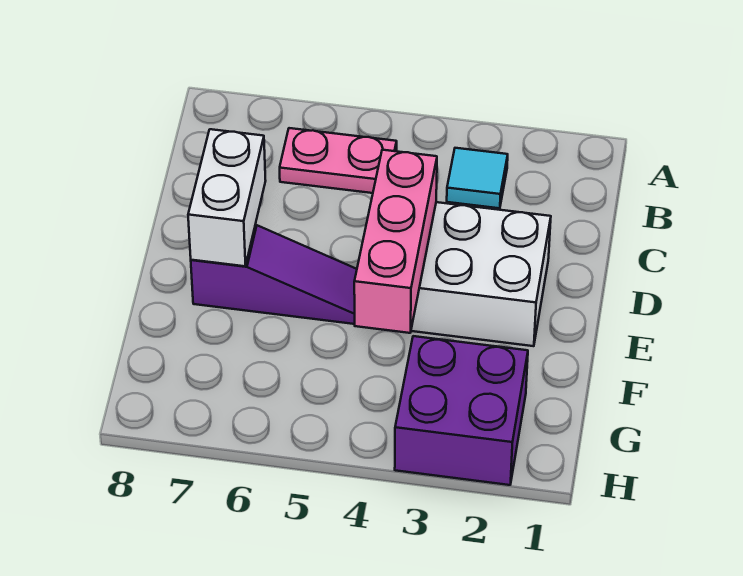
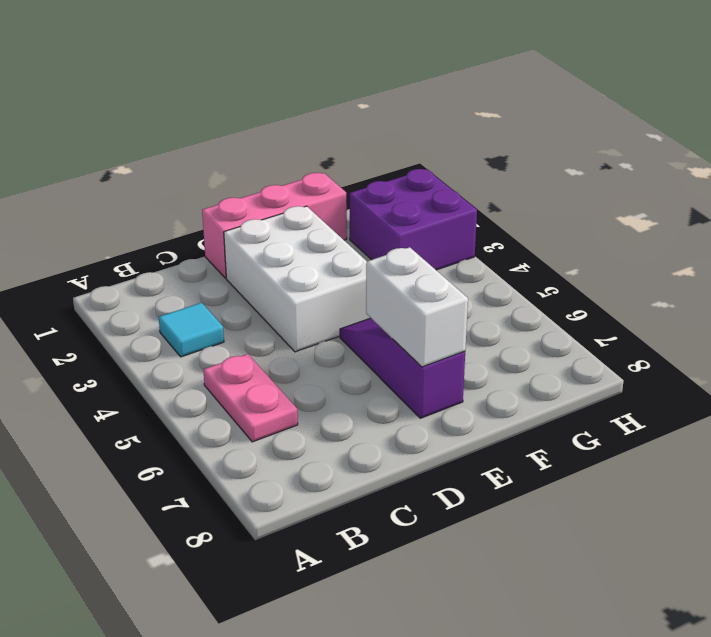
pink 1x3 brick [354,150,437,333] -> pink 1x3 brick moved to [202,173,347,278]
white 1x2 brick [188,129,266,266] -> white 1x2 brick turned to [366,247,468,367]

